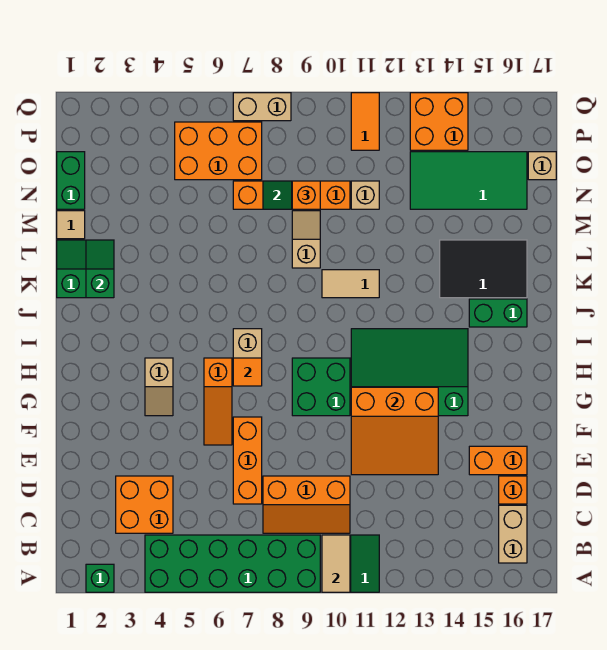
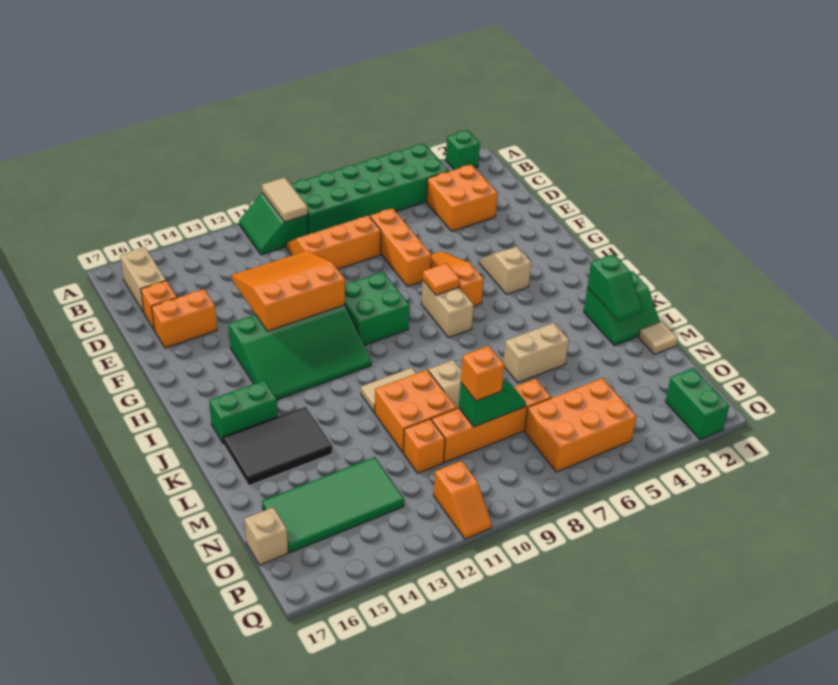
green 1x2 brick [57,152,85,209] -> green 1x2 brick moved to [665,368,729,440]
tan 1x1 brick [351,181,379,209] -> orange 1x1 brick [403,419,445,473]
orange 1x2 tile [351,93,379,150] -> orange 1x2 slope [434,461,492,539]
orange 2x2 brick [410,93,468,150] -> orange 2x2 brick moved to [375,370,457,452]
tan 1x2 brick [233,93,291,121] -> tan 1x2 brick moved to [503,323,569,383]

